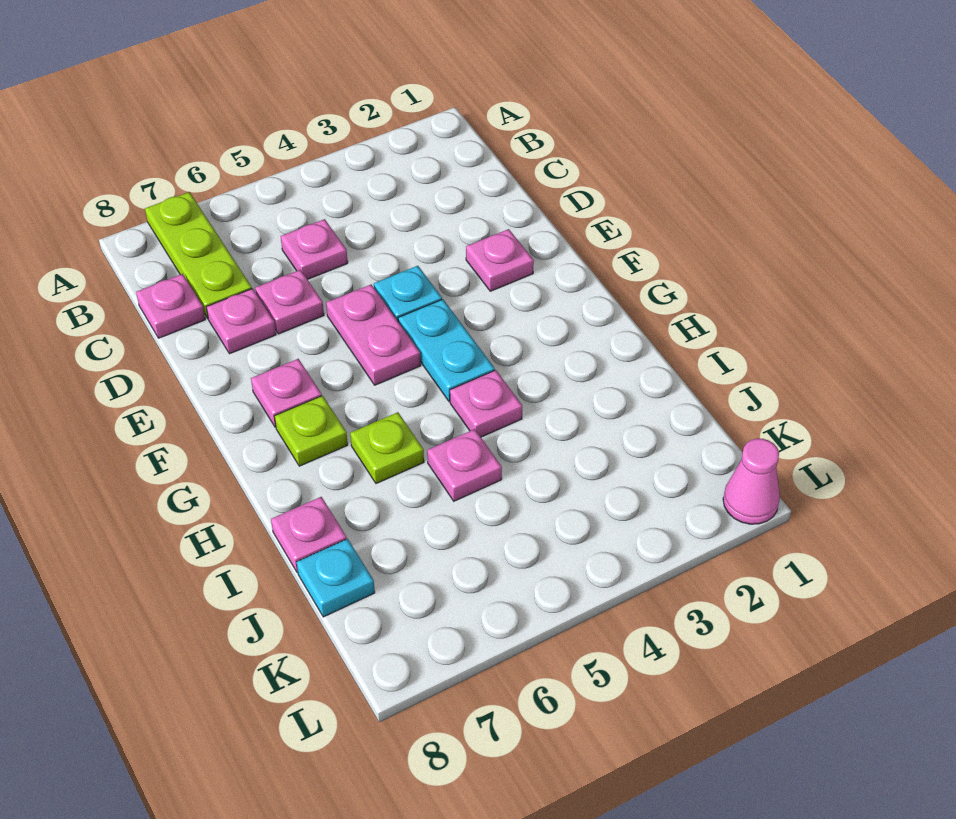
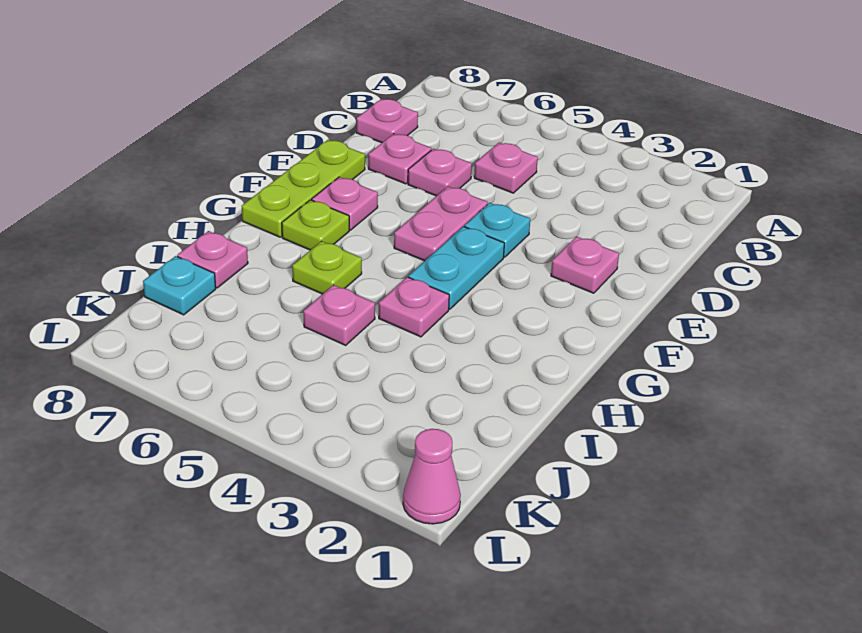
lime 1x3 plate [145,192,252,318] -> lime 1x3 plate moved to [242,140,365,237]

